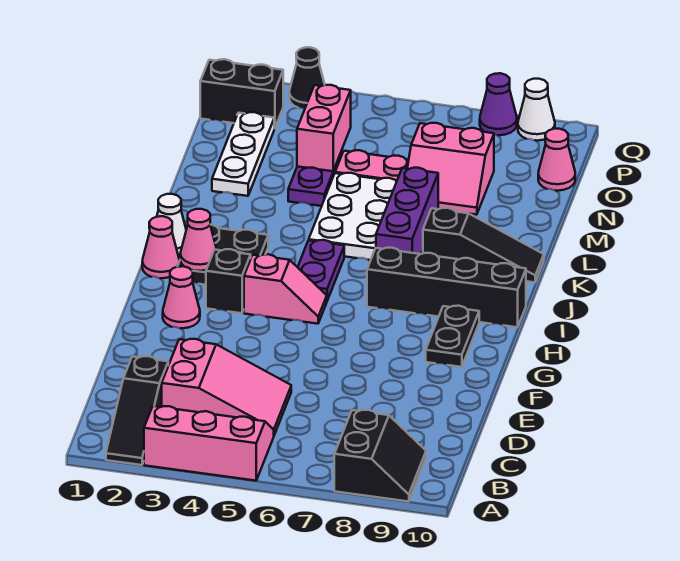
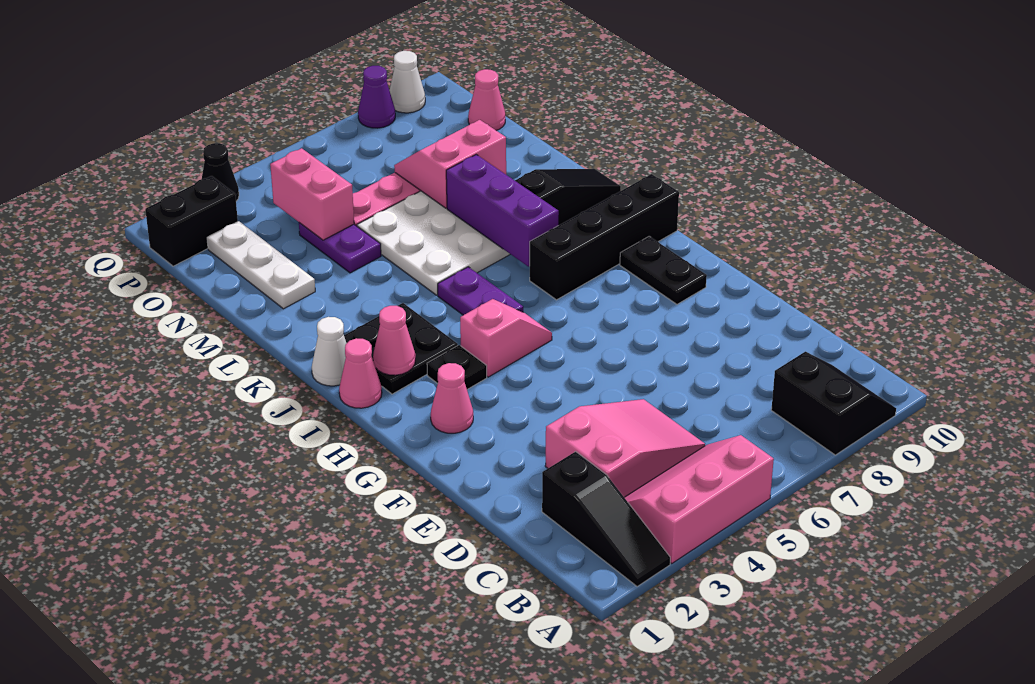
black 1x1 brick [206,249,251,313] -> black 1x1 plate [427,345,487,389]
pink 2x2 slope [407,123,494,215] -> pink 2x2 slope turned to [394,120,506,208]

